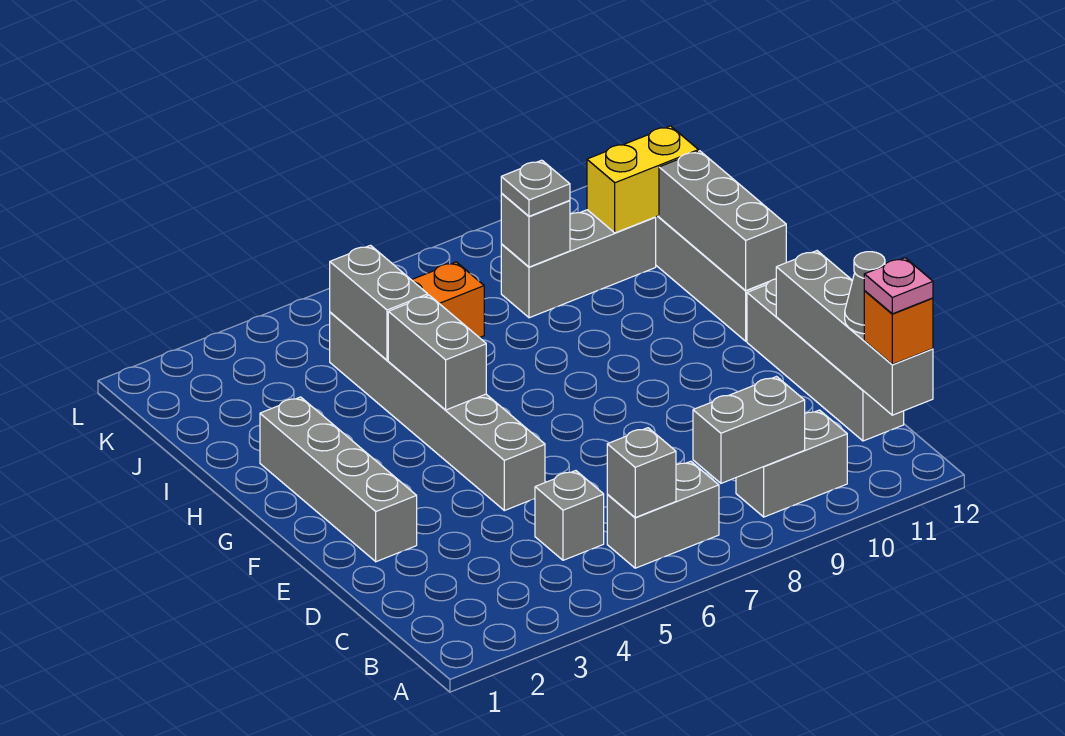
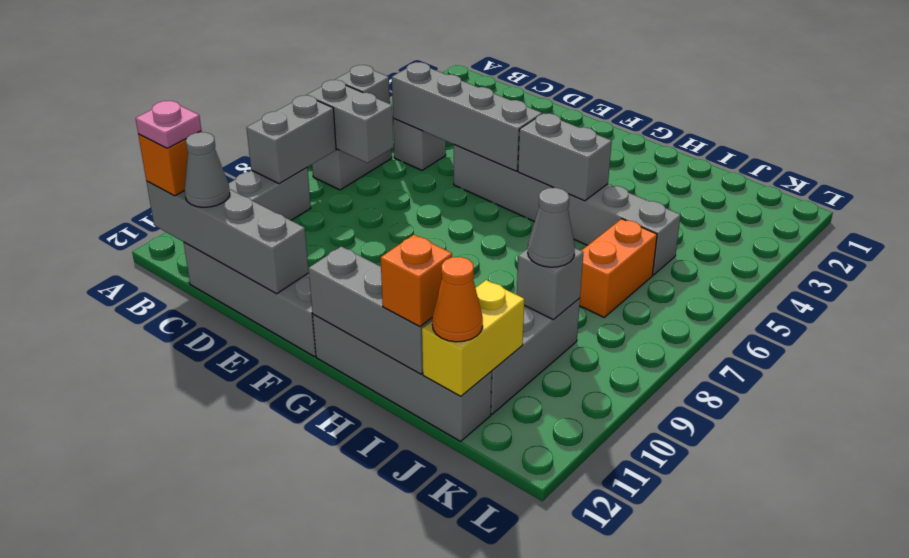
grey 1x4 brick [260,397,417,562] -> grey 1x4 brick moved to [392,62,542,171]
grey 1x2 brick [330,245,428,360] -> grey 1x2 brick moved to [307,80,394,163]
none -> orange 1x1 brick [381,235,452,327]
grey 1x1 plate [501,160,570,216] -> grey 1x1 cone [528,188,575,267]
none -> orange 1x1 cone [432,257,483,342]

